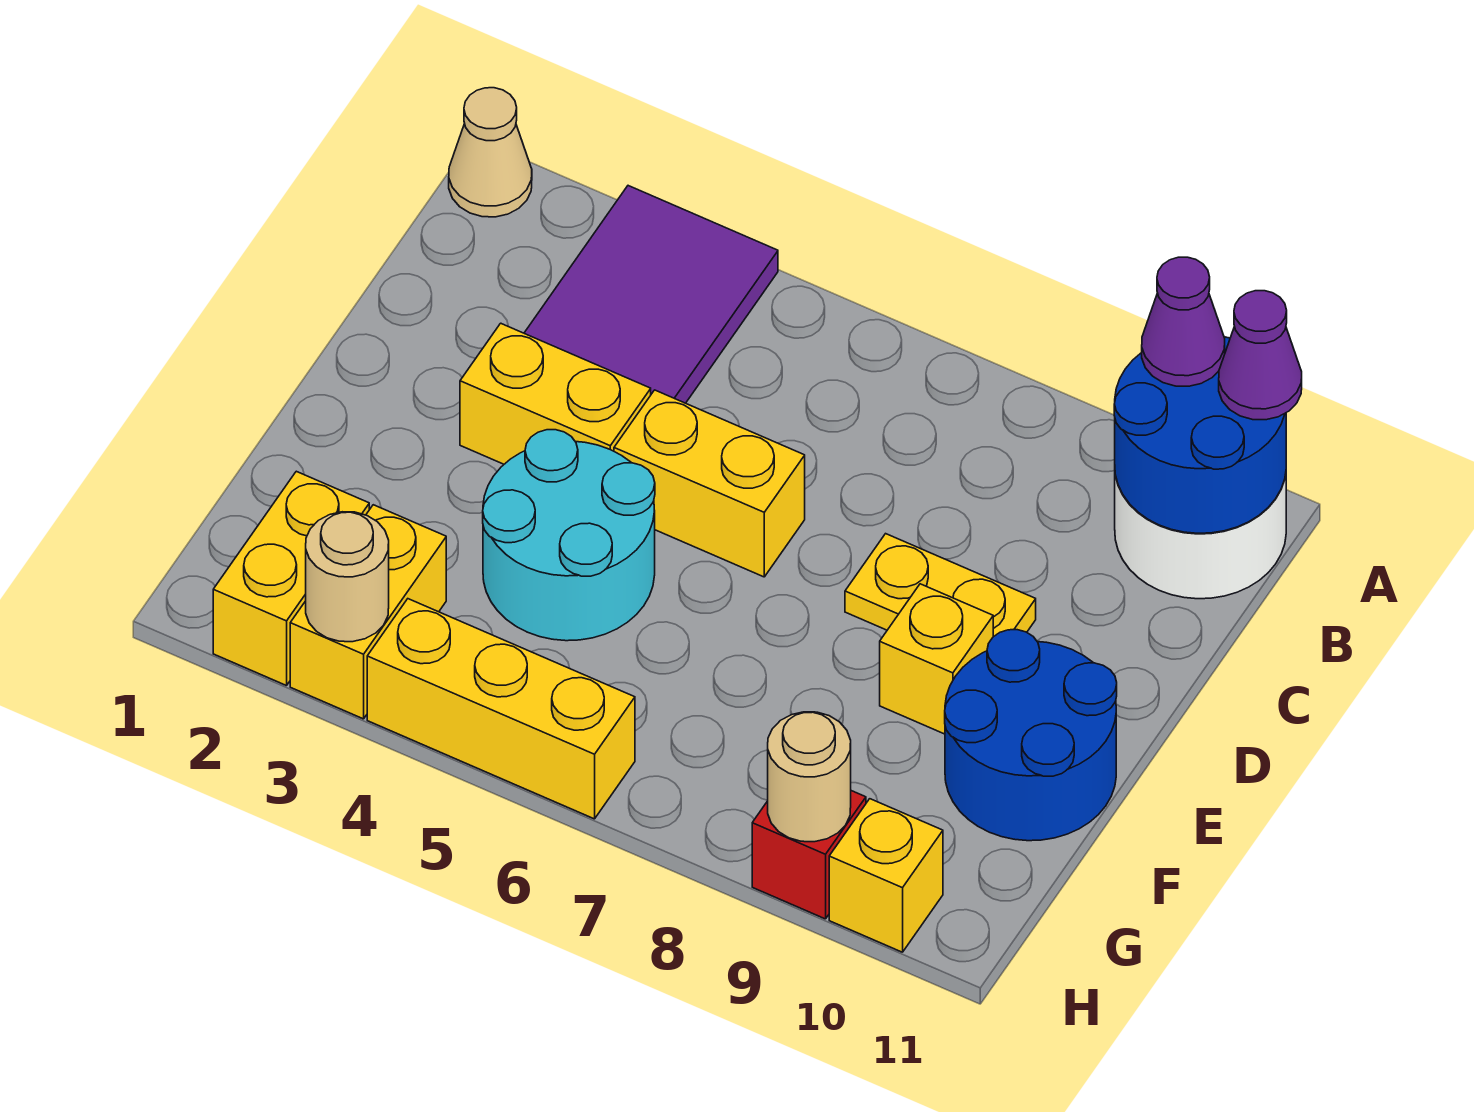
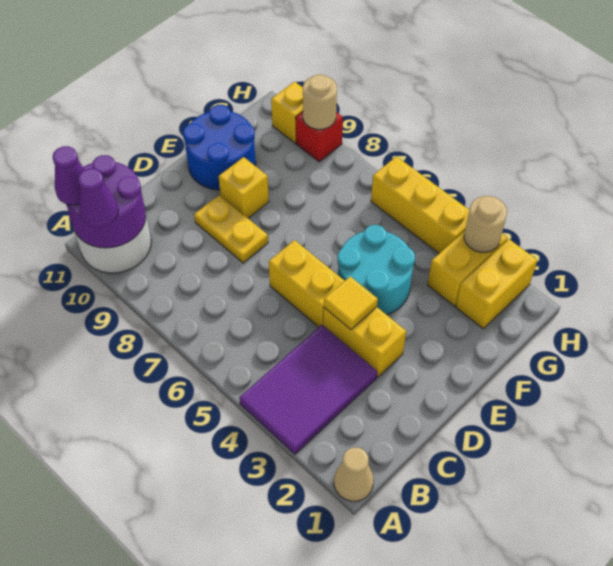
blue 2x2 round brick [1114,337,1286,533] -> purple 2x2 round brick [66,155,146,248]
none -> yellow 1x1 tile [324,276,378,329]

